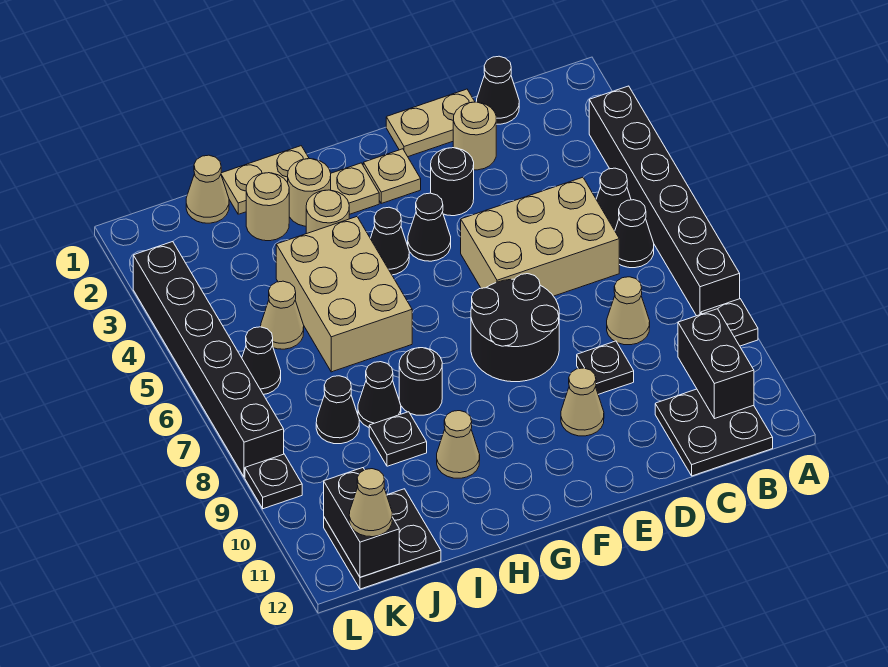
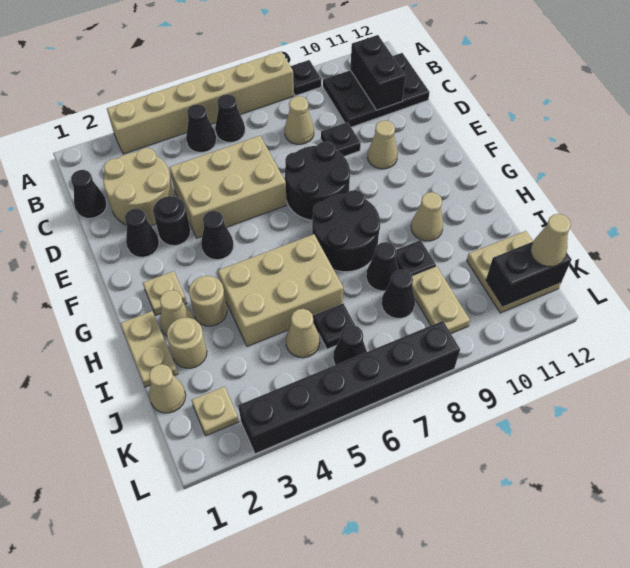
black 1x6 brick [589,86,740,316] -> tan 1x6 brick [107,52,294,154]
black 1x2 brick [678,309,754,419] -> black 1x2 brick turned to [350,35,406,110]
black 2x2 plate [655,389,773,476] -> black 2x3 plate [323,53,430,127]
tan 2x3 brick [461,177,619,296] -> tan 2x3 brick turned to [169,136,287,238]
tan 1x2 plate [386,89,475,157] -> tan 1x2 plate moved to [412,266,470,333]
tan 1x1 round brick [453,102,496,170] -> tan 2x2 round brick [103,148,174,226]
tan 1x1 plate [363,149,421,203] -> tan 1x1 plate moved to [191,387,239,436]
black 1x1 cone [370,207,409,275] -> black 1x1 cone moved to [125,208,159,257]
tan 1x1 round brick [288,159,331,226] -> tan 1x1 cone [160,290,193,336]
black 1x1 round brick [399,348,442,415] -> black 2x2 round brick [312,190,380,272]
black 2x2 plate [324,489,441,589] -> tan 2x2 plate [467,231,561,313]
black 1x1 plate [245,454,302,509] -> black 1x1 plate moved to [313,304,355,349]

